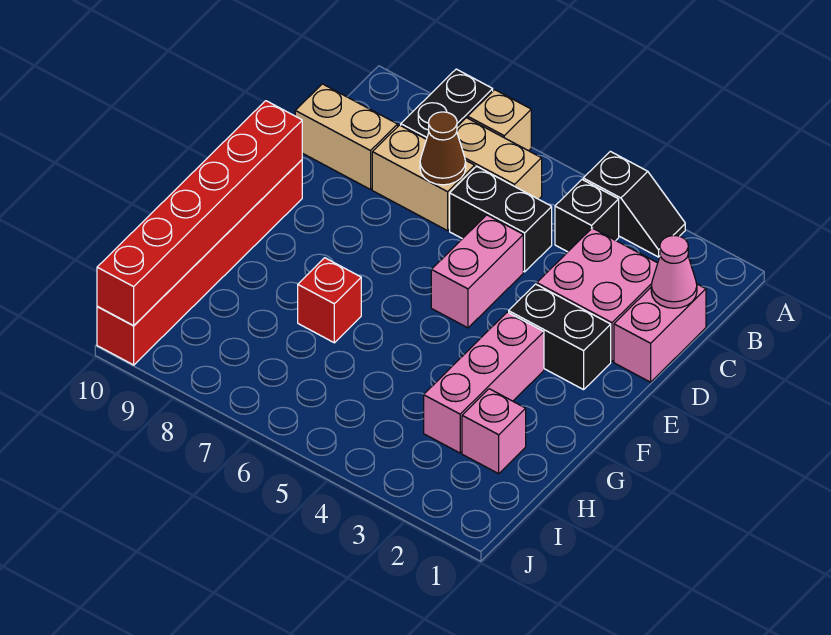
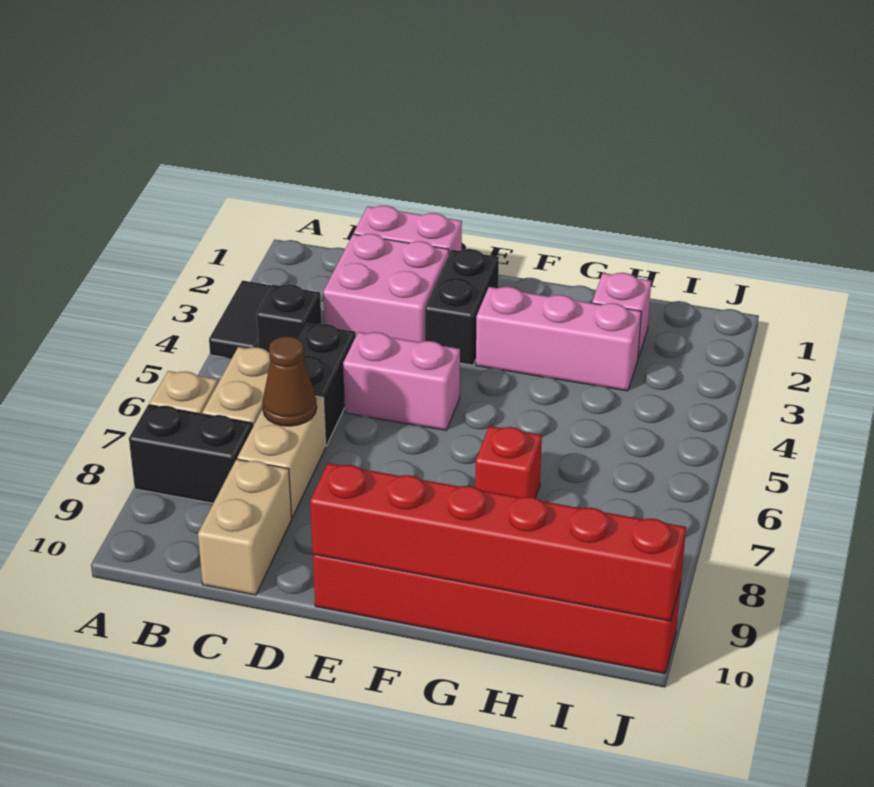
black 1x2 slope [583,151,685,257] -> black 1x2 tile [209,280,272,358]
pink 1x1 cone [651,235,697,308] -> none

